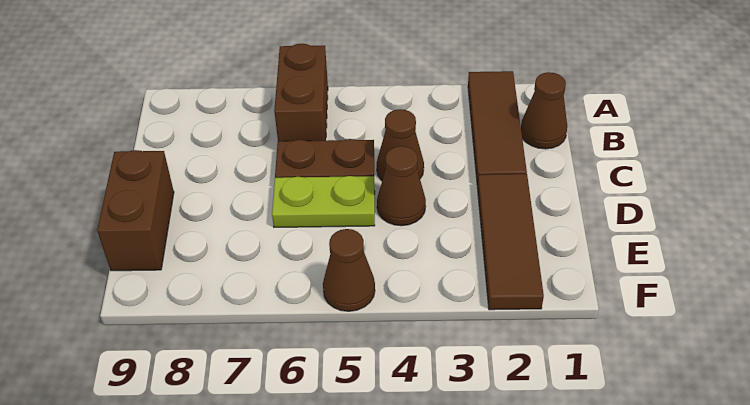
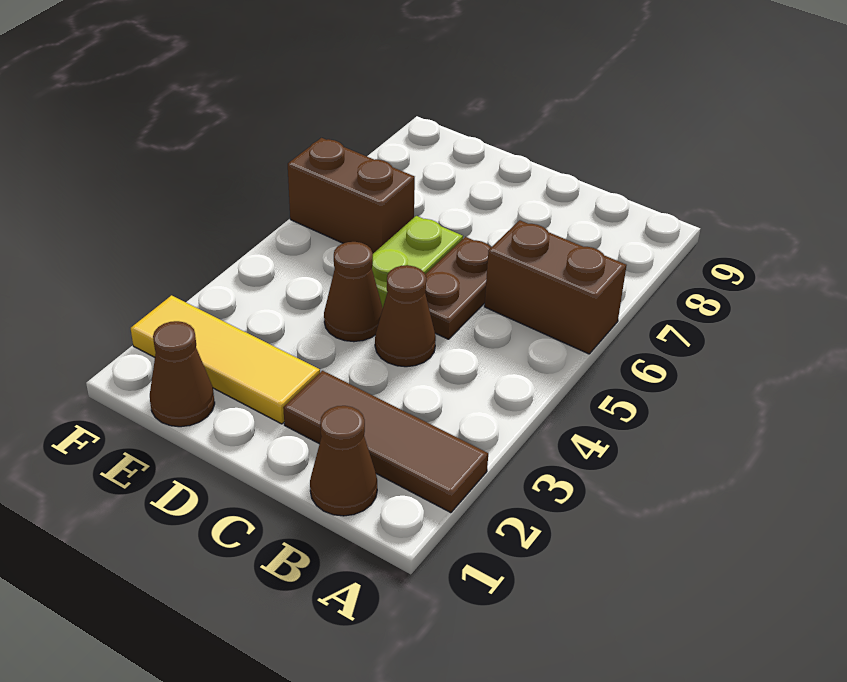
brown 1x3 tile [477,174,544,310] -> yellow 1x3 tile [131,295,320,424]
brown 1x2 brick [97,150,174,271] -> brown 1x2 brick moved to [288,138,415,253]
brown 1x1 cone [323,229,375,311] -> brown 1x1 cone moved to [150,321,215,427]

